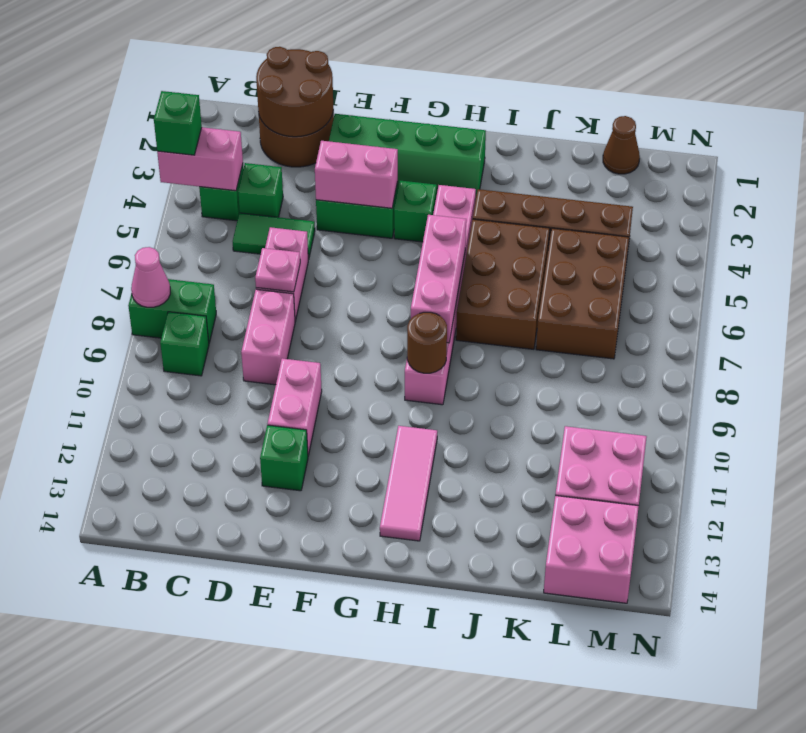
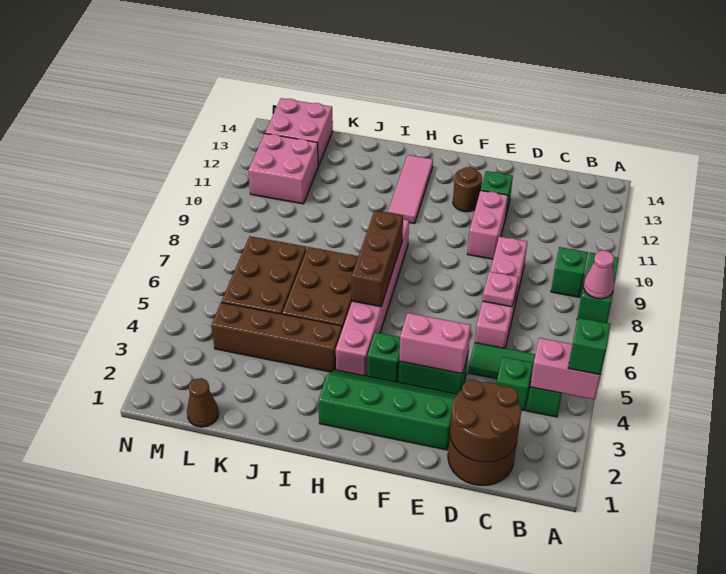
green 1x2 brick [128,279,216,343] -> green 1x2 brick turned to [577,253,619,323]
pink 1x3 brick [411,215,466,343] -> brown 1x3 brick [352,211,403,307]
brown 1x1 round brick [407,312,447,373] -> brown 1x1 round brick moved to [453,167,482,212]

